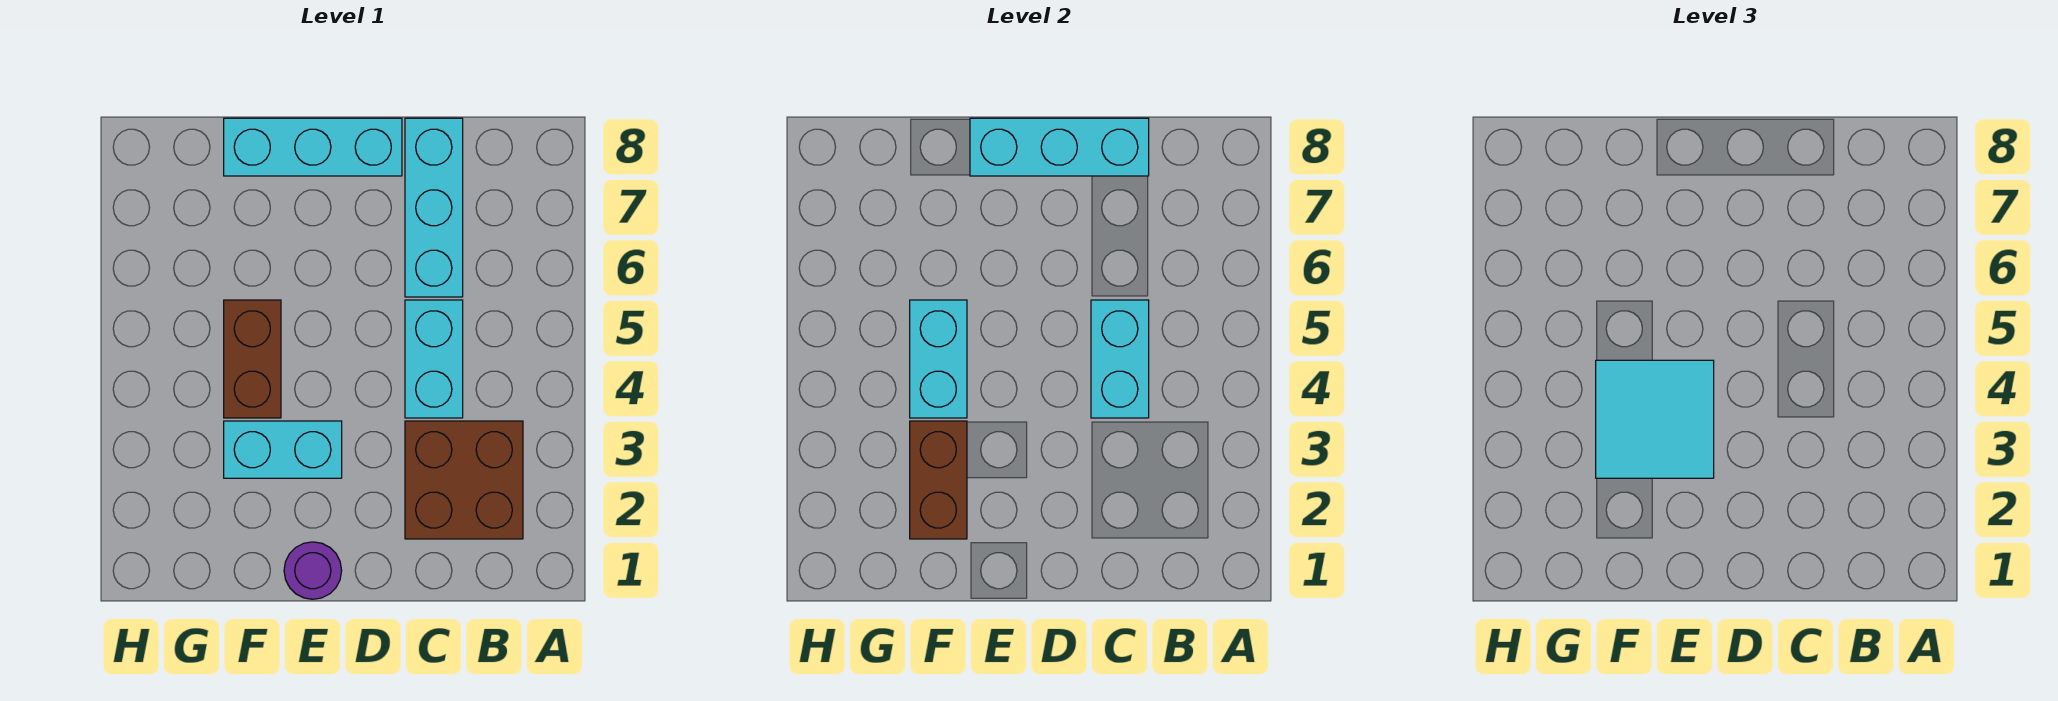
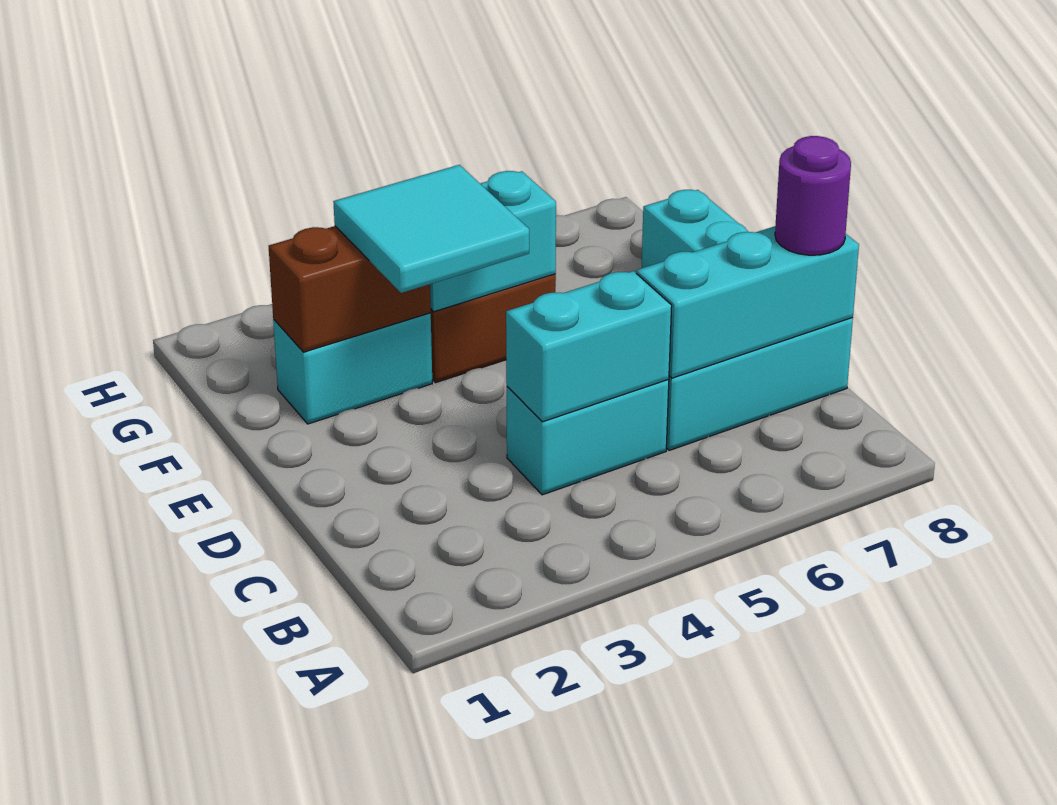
brown 2x2 brick [405,421,523,539] -> none
cyan 1x3 brick [970,118,1149,176] -> cyan 1x3 brick turned to [636,226,859,378]
purple 1x1 round brick [284,542,342,599] -> purple 1x1 round brick moved to [775,136,851,255]
cyan 1x2 brick [224,421,342,478] -> cyan 1x2 brick turned to [273,313,432,424]

